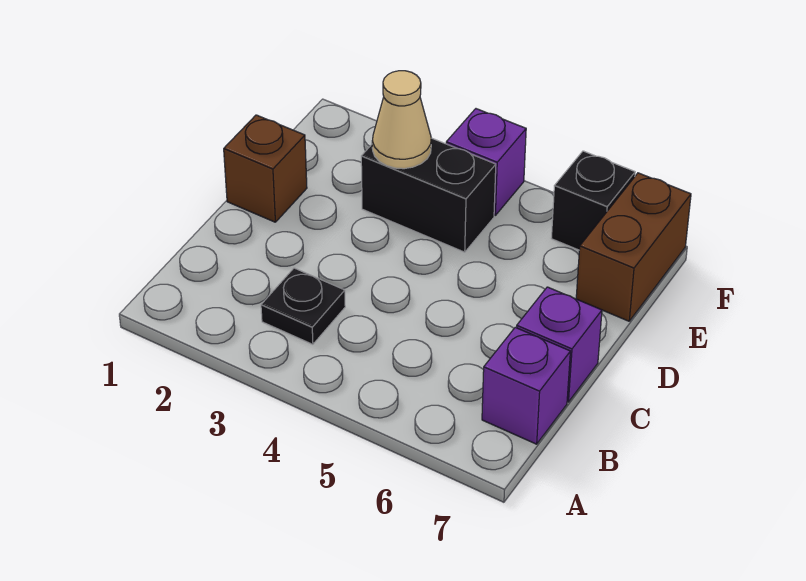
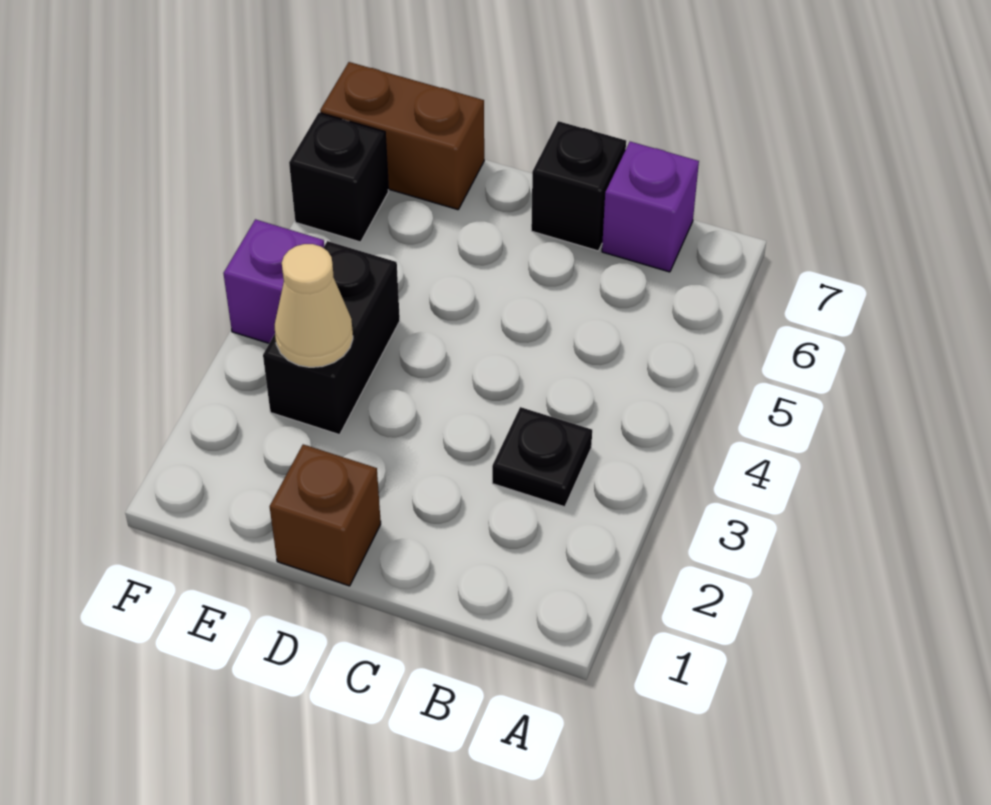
purple 1x1 brick [517,287,602,402] -> black 1x1 brick [531,121,626,251]

